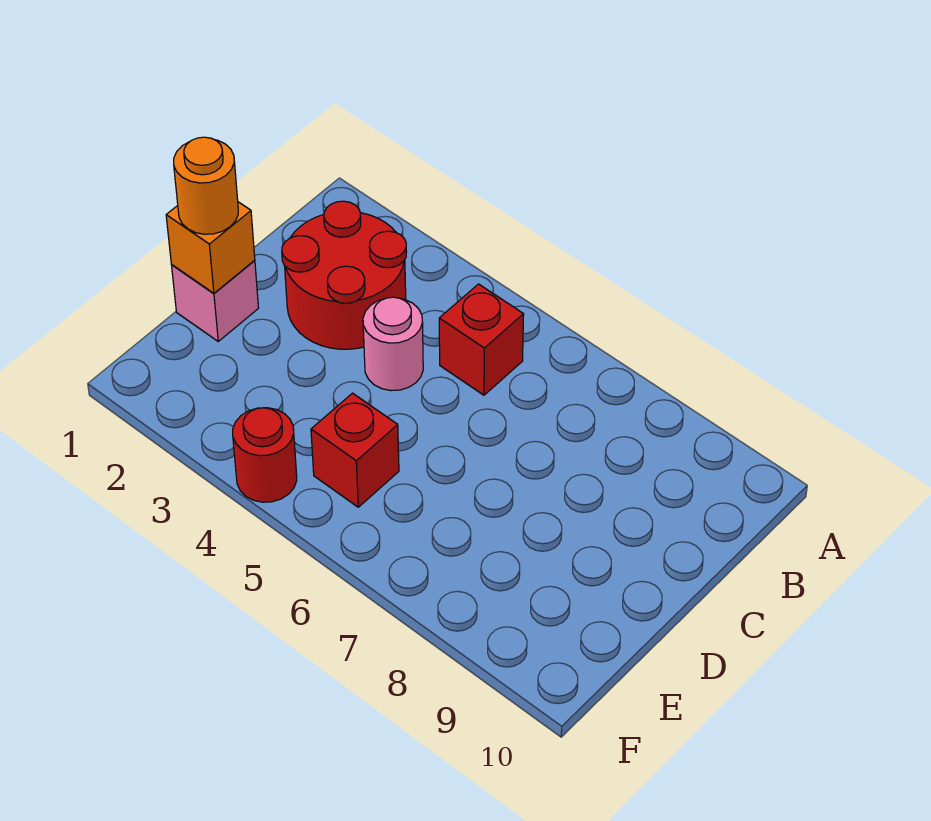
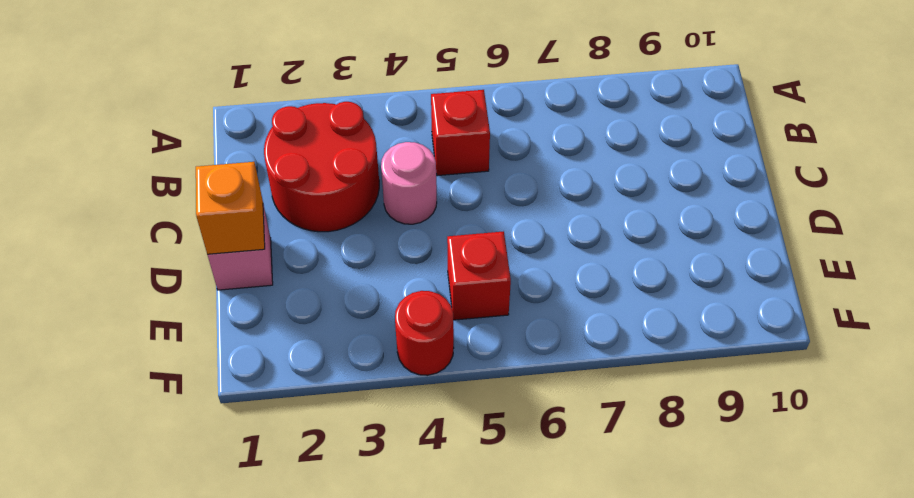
orange 1x1 round brick [174,137,238,234] -> none

